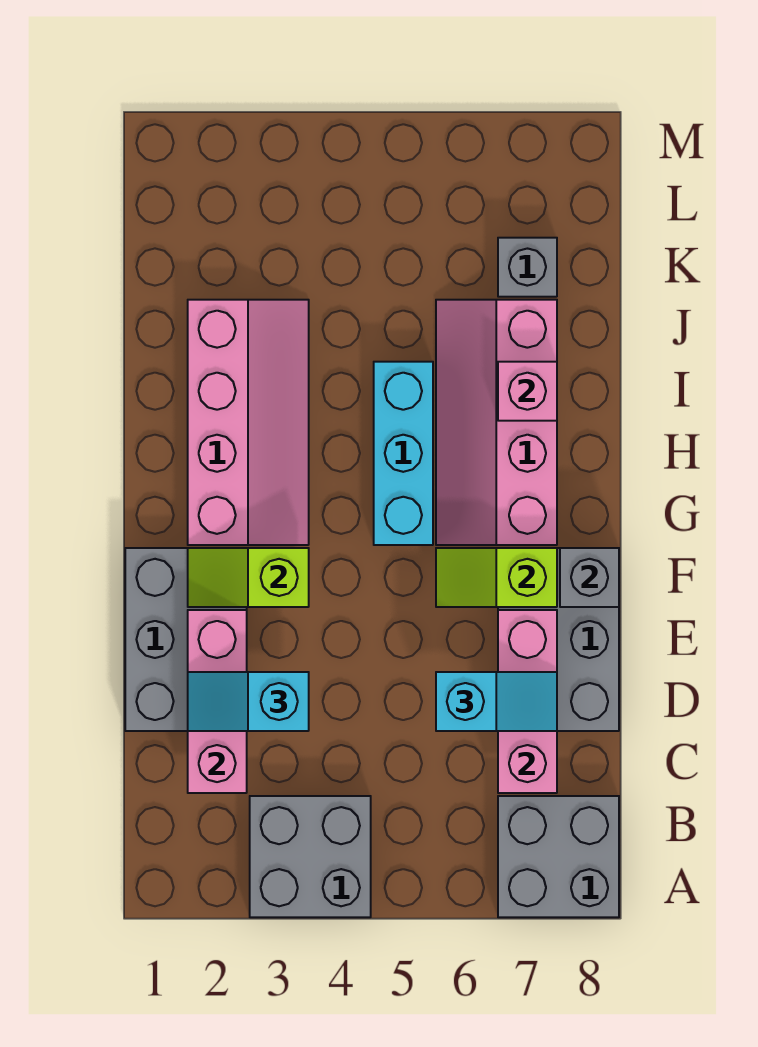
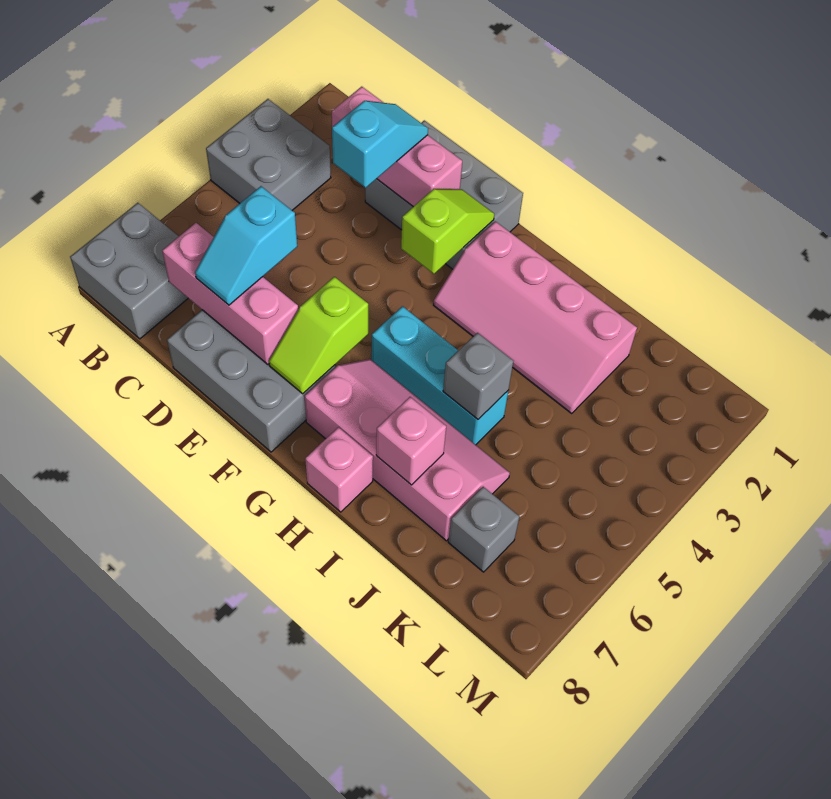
lime 1x2 slope [436,548,557,607] -> lime 1x2 slope turned to [269,277,368,394]
grey 1x1 brick [560,548,619,607] -> grey 1x1 brick moved to [443,333,513,419]
none -> pink 1x1 brick [305,427,373,512]

